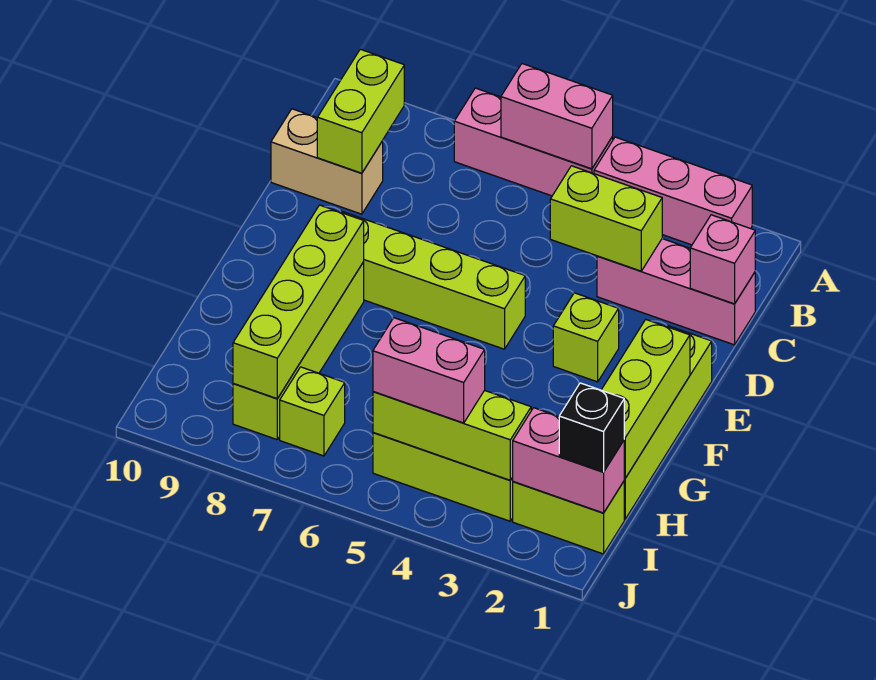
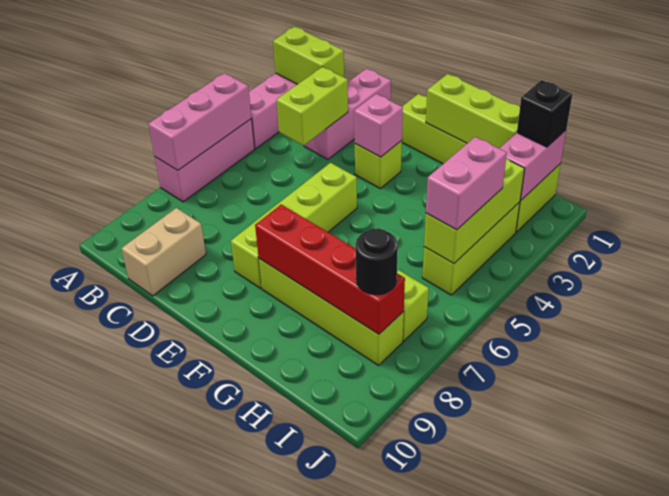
pink 1x2 brick [501,64,613,169] -> pink 1x3 brick [149,73,251,170]
lime 1x2 brick [317,49,404,173] -> lime 1x2 brick moved to [273,27,344,84]
pink 1x1 brick [690,215,755,304] -> pink 1x1 brick moved to [354,94,403,157]
lime 1x4 brick [233,205,364,399] -> red 1x4 brick [255,204,405,334]
none -> black 1x1 round brick [356,228,398,295]

